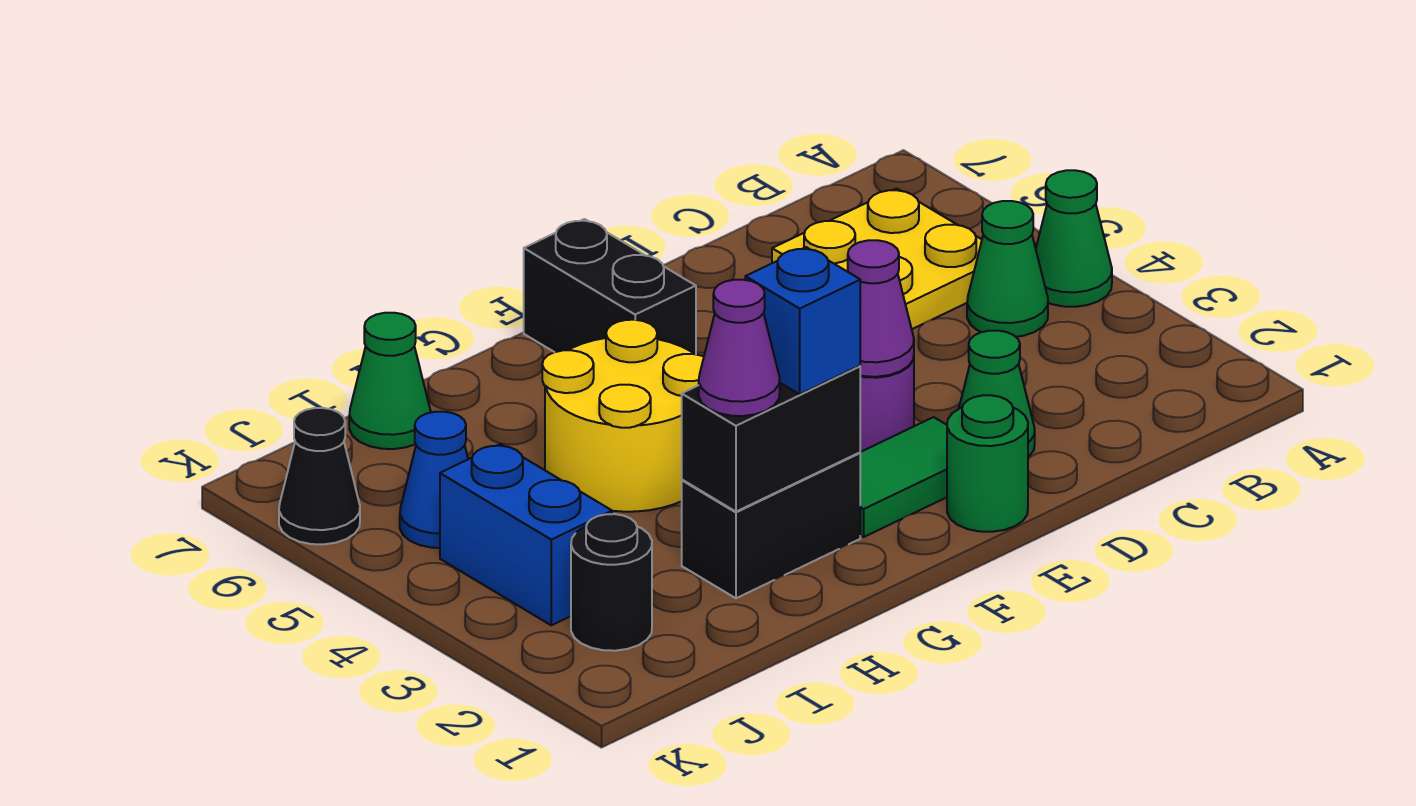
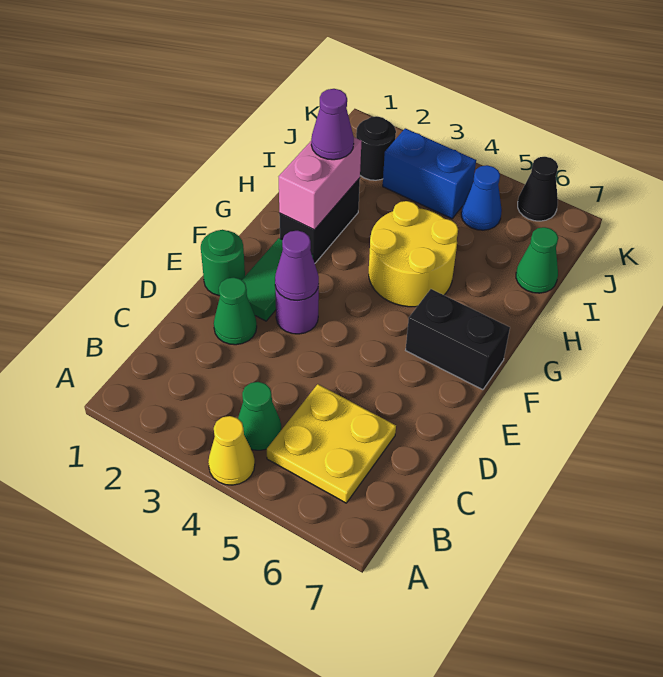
green 1x1 cone [1036,170,1112,307] -> yellow 1x1 cone [208,416,255,485]
black 1x2 brick [682,366,860,512] -> pink 1x2 brick [279,137,362,230]
blue 1x1 brick [745,247,860,394] -> none

